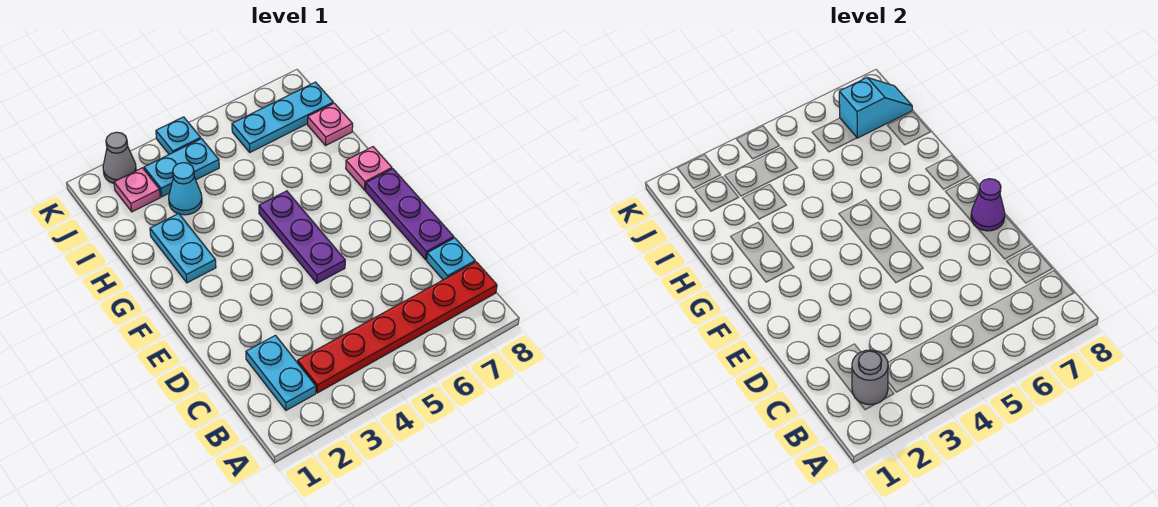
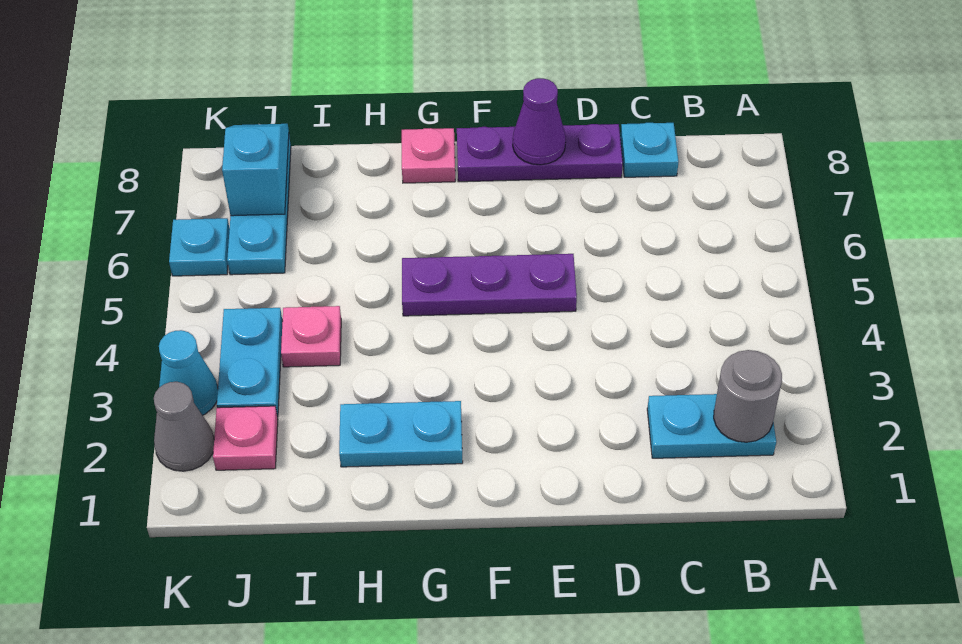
red 1x6 plate [298,262,497,393] -> none
cyan 1x1 cone [169,163,202,215] -> cyan 1x1 cone moved to [159,330,218,415]
pink 1x1 plate [308,103,353,145] -> pink 1x1 plate moved to [281,306,341,367]
cyan 1x1 plate [156,117,201,154] -> cyan 1x1 plate moved to [169,218,230,276]

